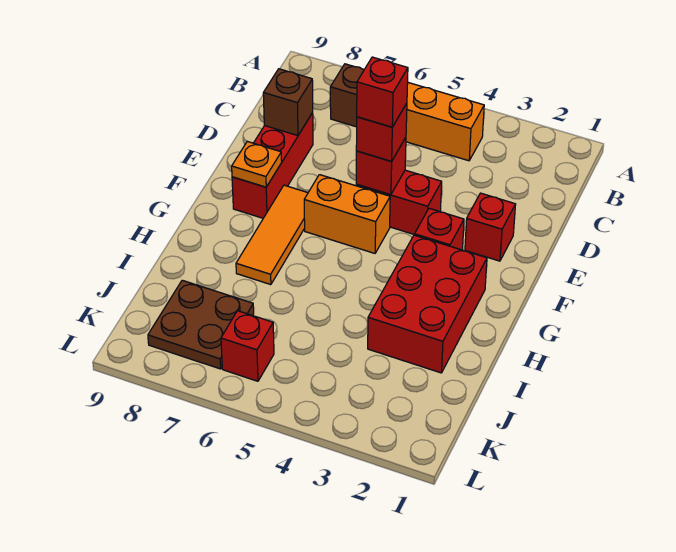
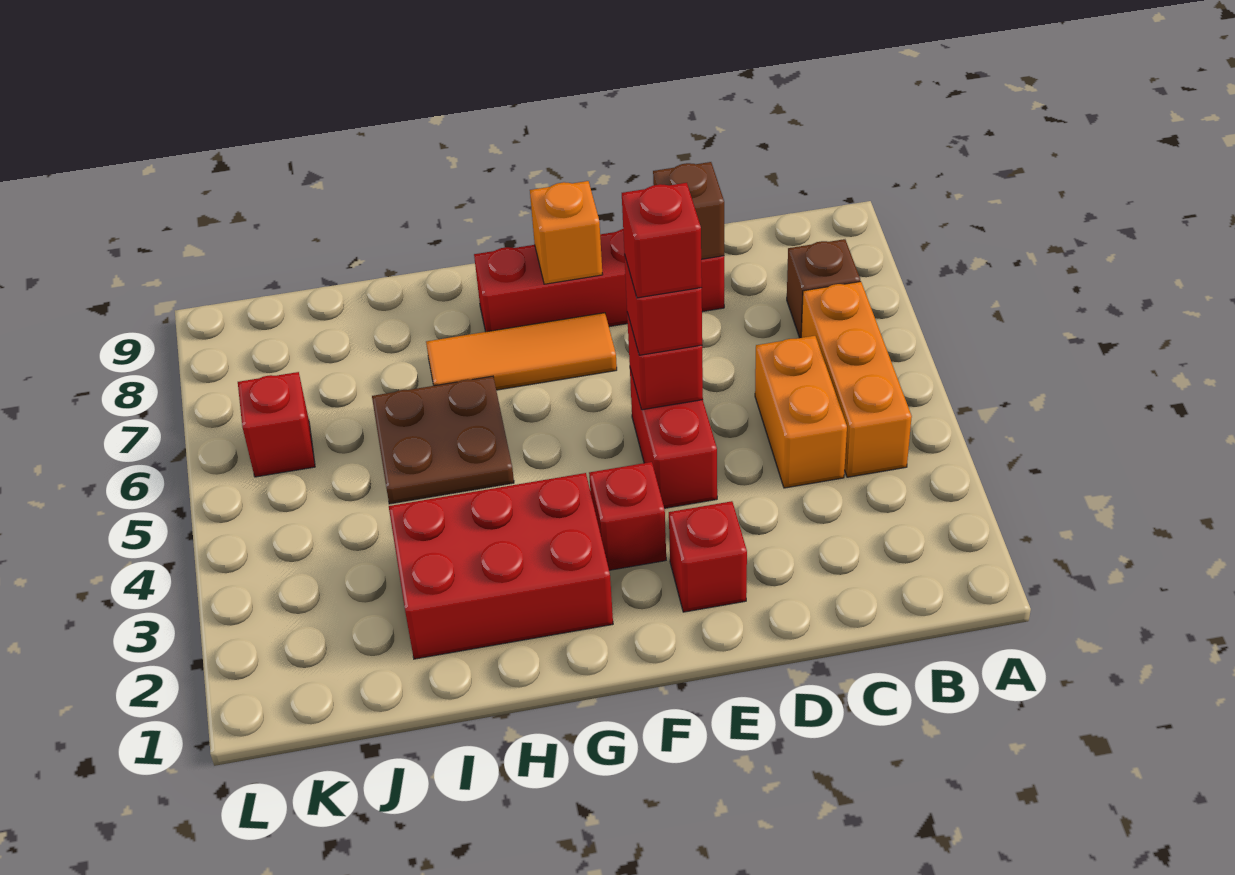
red 1x3 brick [232,113,313,218] -> red 1x4 brick [474,229,724,332]
orange 1x2 brick [304,175,390,253] -> orange 1x2 brick moved to [755,336,847,488]
orange 1x1 plate [232,141,282,187] -> orange 1x1 brick [530,181,603,284]
brown 2x2 plate [148,280,254,369] -> brown 2x2 plate moved to [372,376,514,504]

